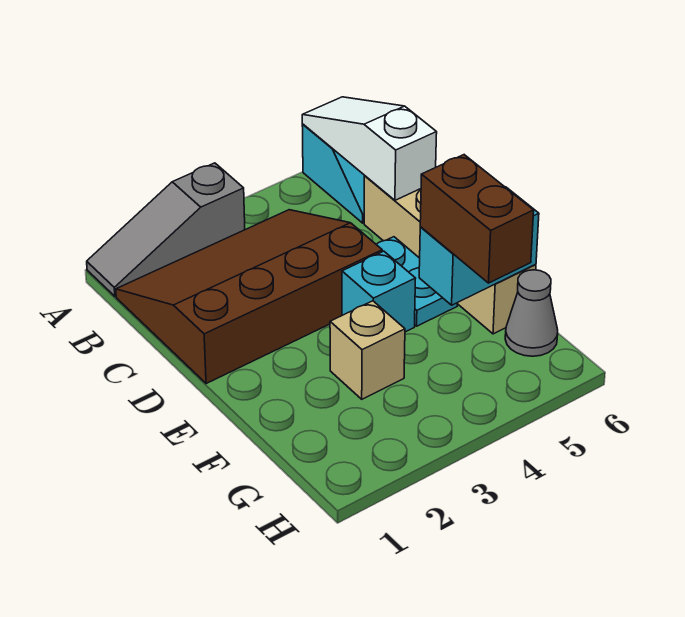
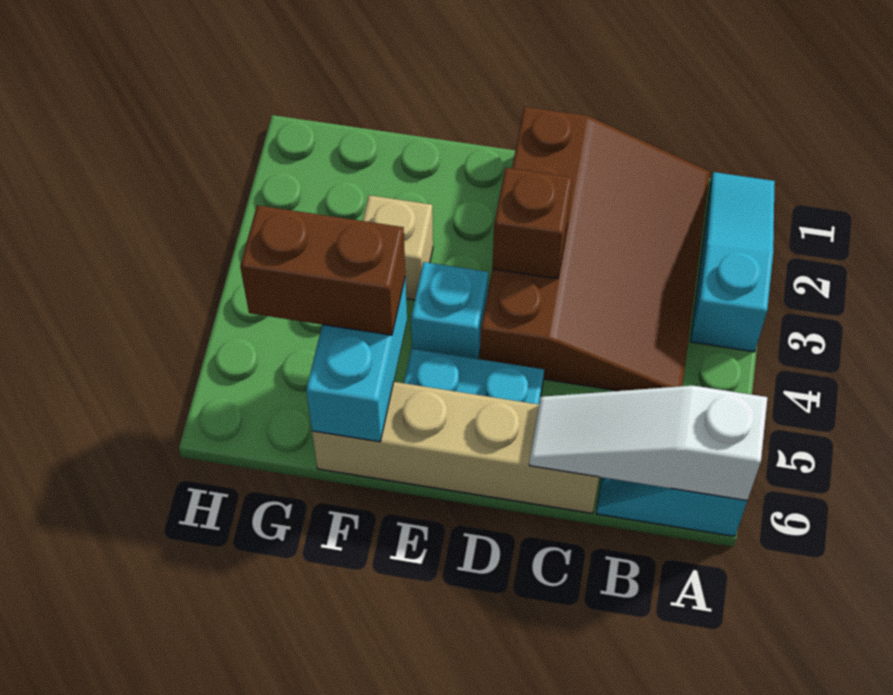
grey 1x3 slope [87,163,245,296] -> cyan 1x3 slope [691,172,775,352]
white 1x3 slope [302,97,437,200] -> white 1x3 slope turned to [529,386,767,500]
none -> brown 1x1 brick [492,168,572,279]
grey 1x1 cone [505,270,558,356] -> none

